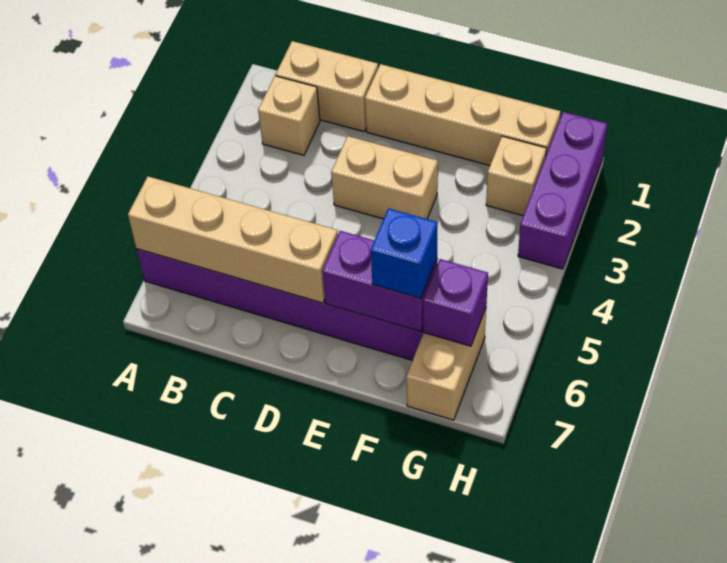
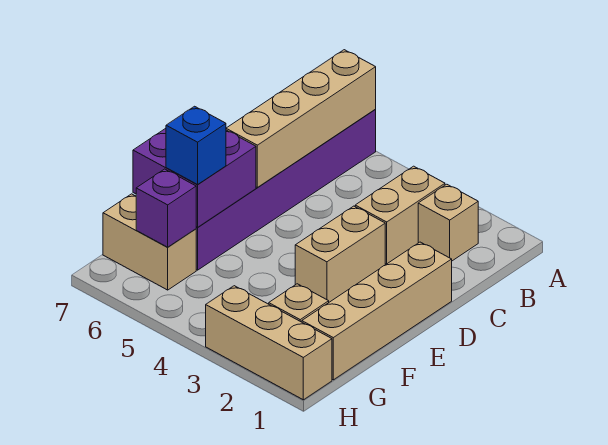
tan 1x2 brick [276,41,378,132] -> tan 1x2 brick moved to [355,166,445,264]
purple 1x2 brick [322,231,437,332] -> purple 2x2 brick [133,128,256,227]
purple 1x3 brick [518,112,607,269] -> tan 1x3 brick [206,286,332,400]

